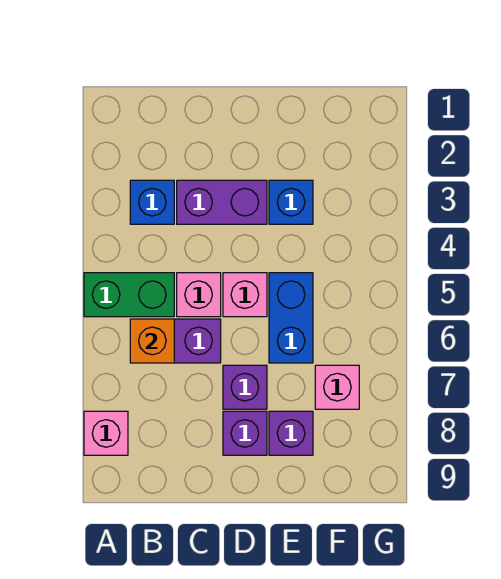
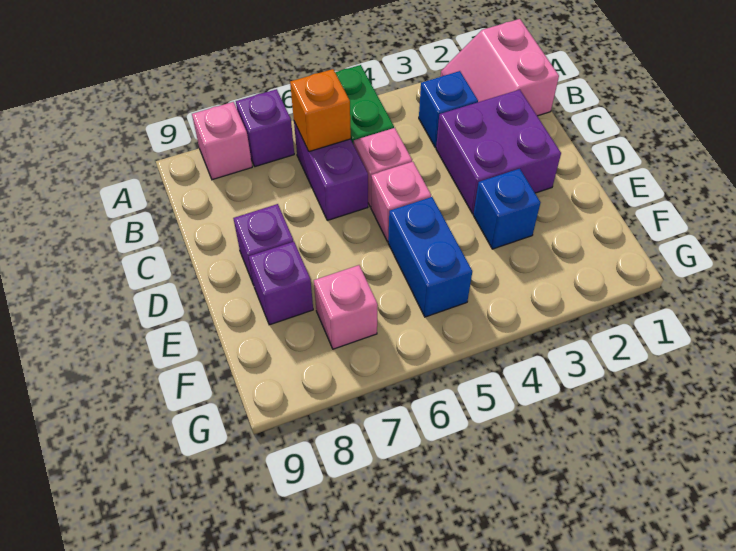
none -> pink 2x2 slope [441,19,559,116]
purple 1x2 brick [177,180,267,224] -> purple 2x2 brick [436,90,561,214]
purple 1x1 brick [223,365,267,409] -> purple 1x1 brick moved to [236,89,294,167]
blue 1x2 brick [269,273,313,363] -> blue 1x2 brick turned to [388,197,472,317]

